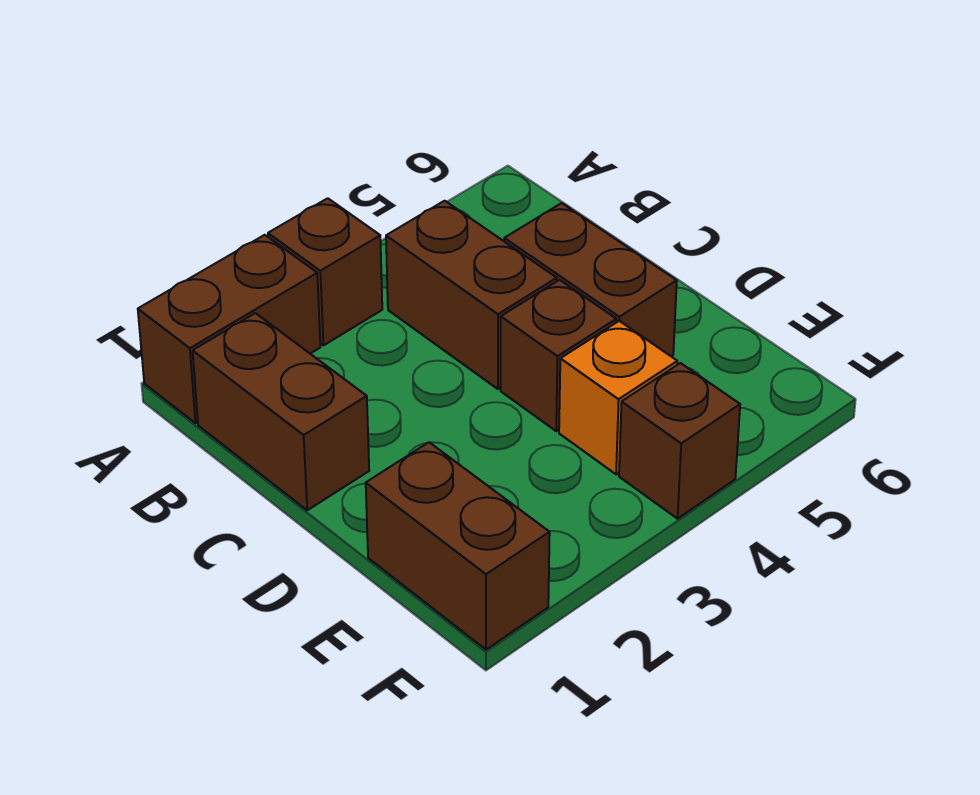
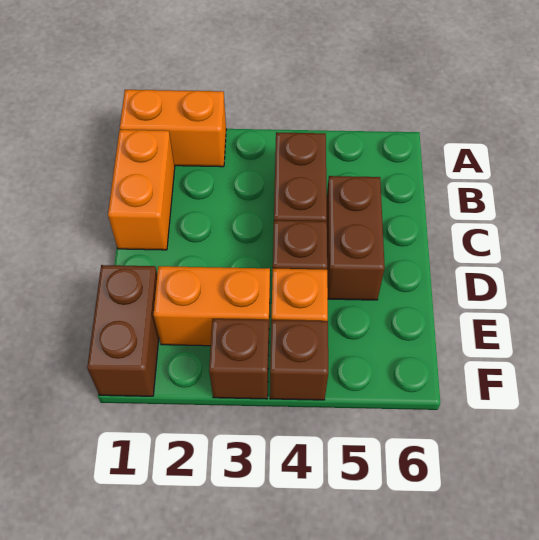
brown 1x2 brick [138,235,320,423] -> orange 1x2 brick [120,90,226,167]
brown 1x1 brick [268,198,382,345] -> brown 1x1 brick moved to [209,319,269,399]
brown 1x2 brick [193,313,369,510] -> orange 1x2 brick [108,130,175,250]
none -> orange 1x2 brick [153,266,270,346]

